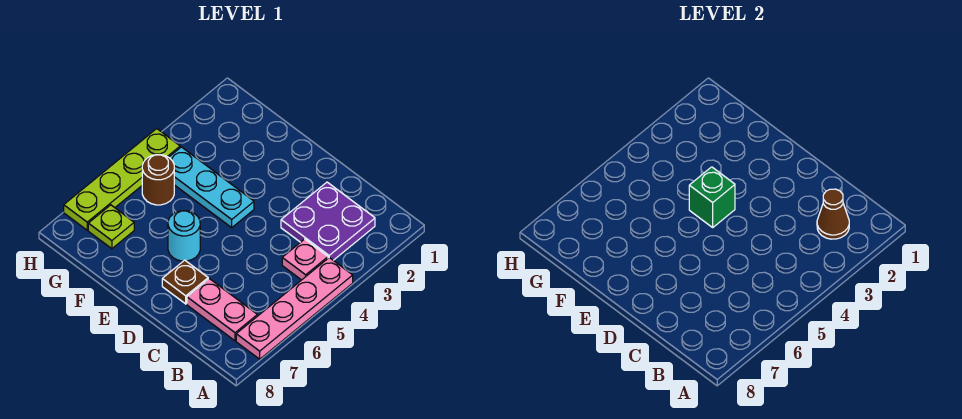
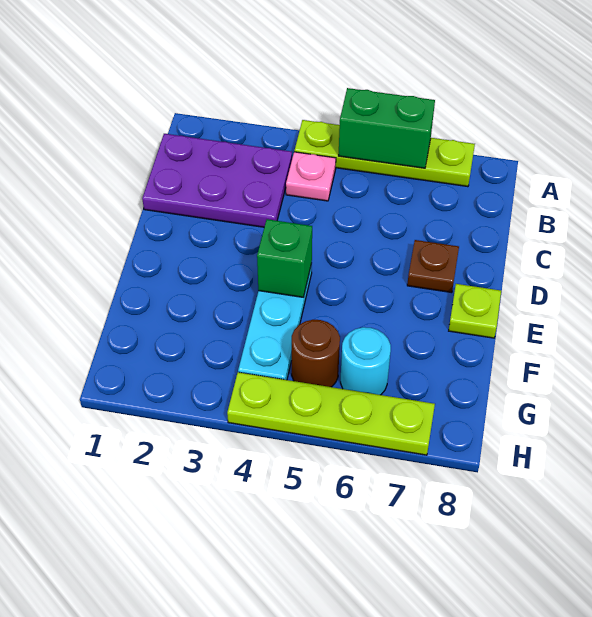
pink 1x4 plate [236,258,353,359] -> lime 1x4 plate [294,120,475,187]
none -> green 1x2 brick [339,88,435,168]
purple 2x2 plate [281,182,375,260] -> purple 2x3 plate [142,134,292,227]
brown 1x1 cone [817,189,849,239] -> none
pink 1x2 plate [187,279,257,341] -> none
cyan 1x1 round brick [168,211,200,261] -> cyan 1x1 round brick moved to [341,327,391,395]
lime 1x1 plate [88,205,134,249] -> lime 1x1 plate moved to [449,284,501,338]

